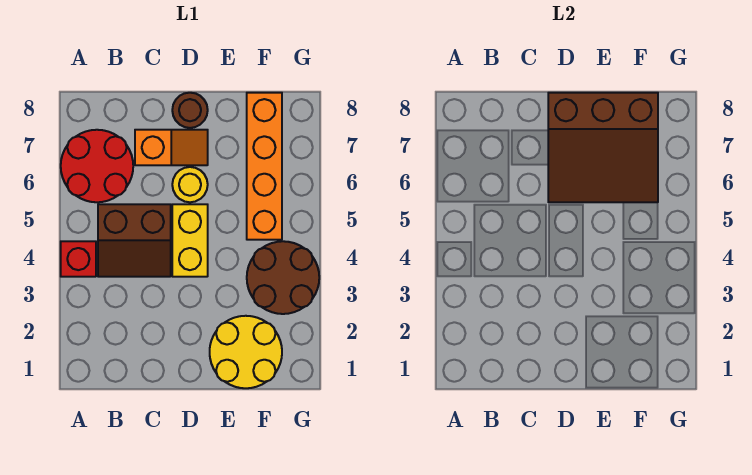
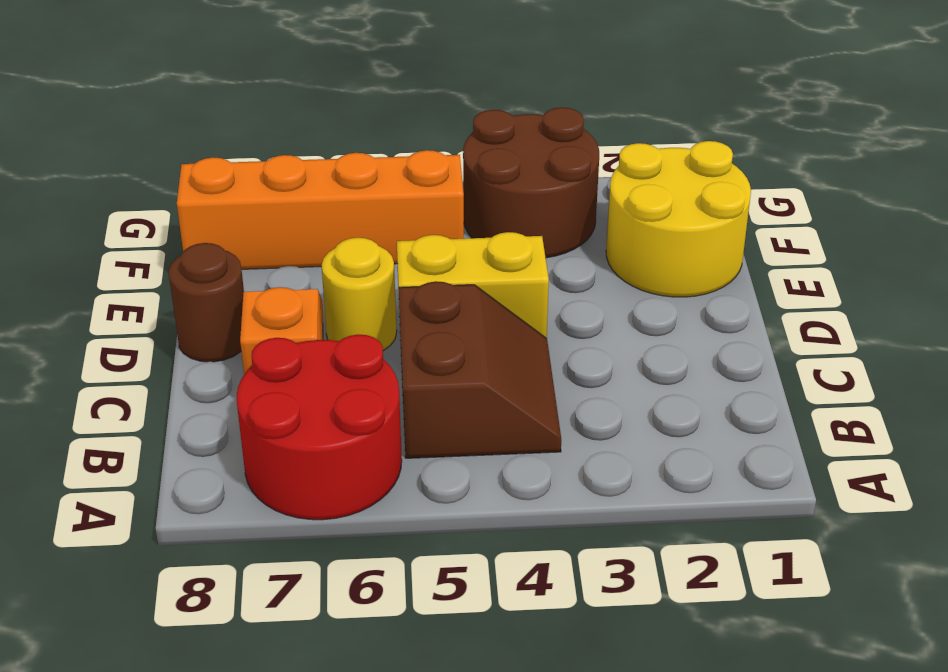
red 1x1 brick [61,241,96,277] -> none
brown 3x3 slope [548,93,658,202] -> none

